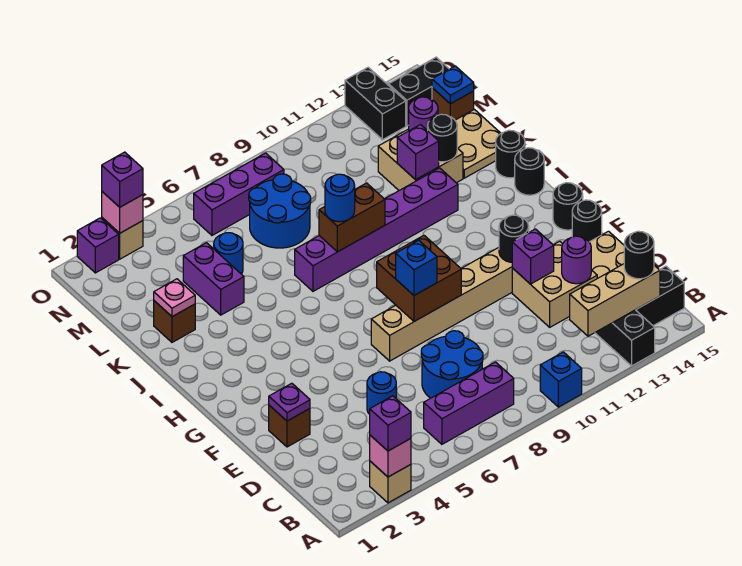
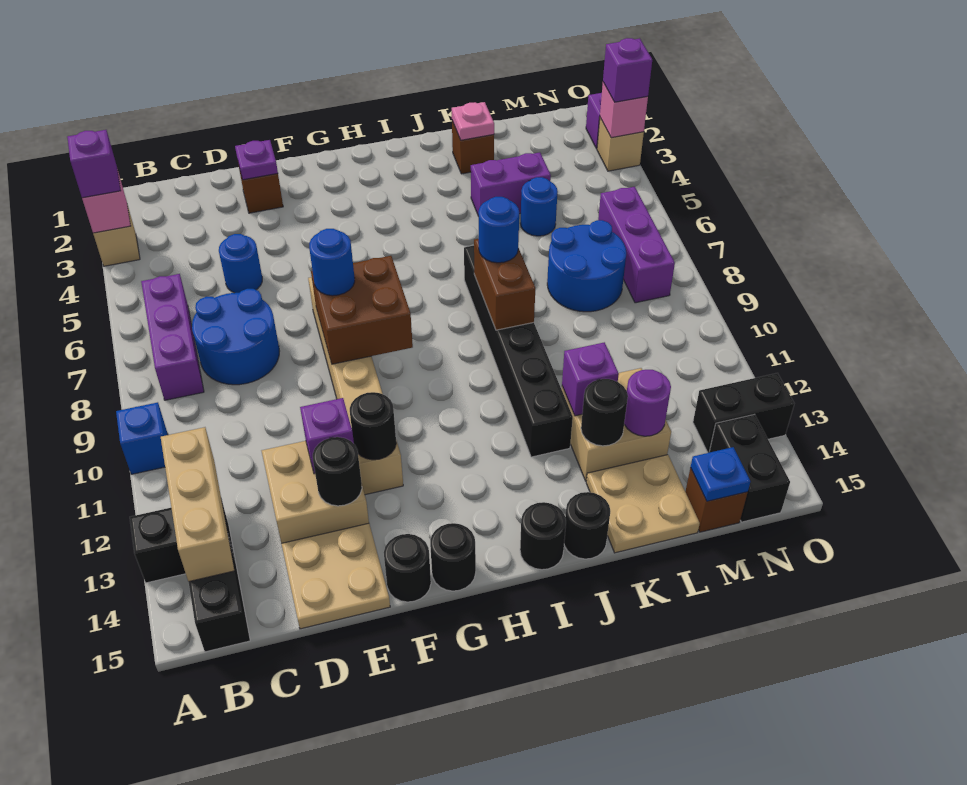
black 1x1 round brick [624,231,654,279] -> black 1x1 round brick moved to [313,437,362,506]
purple 1x1 round brick [562,236,591,284] -> none
blue 1x1 brick [396,240,437,295] -> blue 1x1 round brick [309,229,355,296]
purple 1x6 brick [295,168,458,291] -> black 1x6 brick [464,246,573,457]

